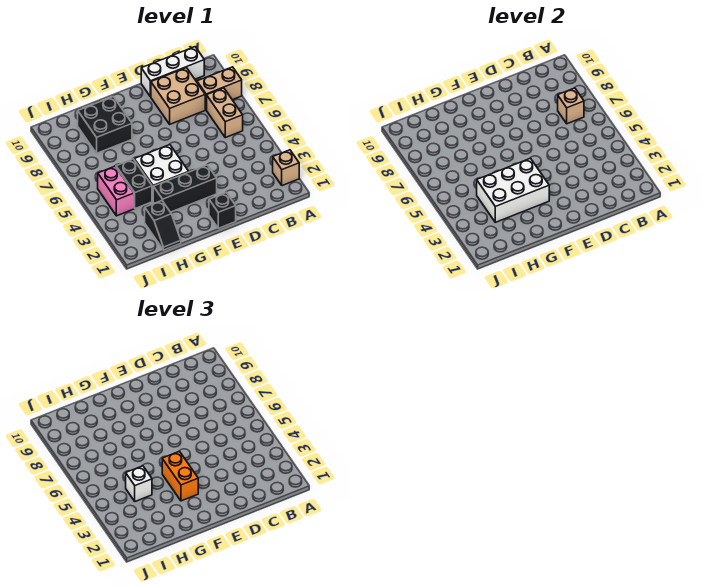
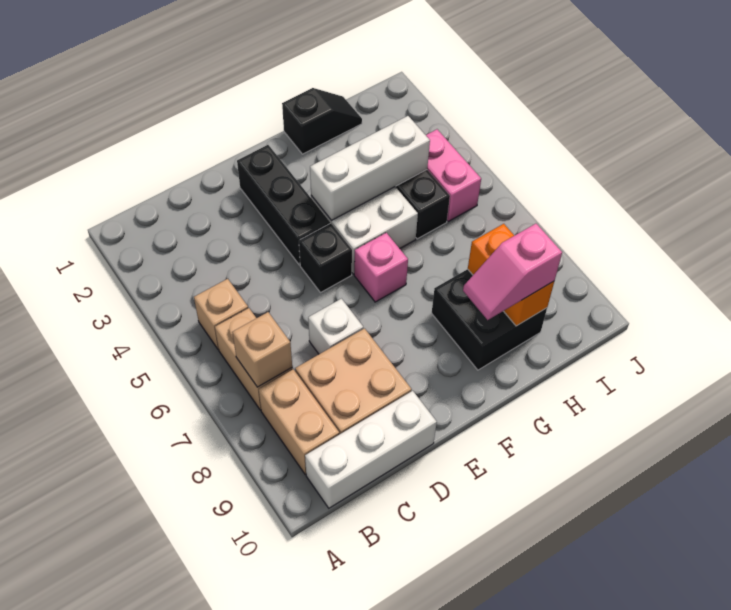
tan 1x1 brick [273,150,299,186] -> tan 1x1 brick moved to [194,279,248,349]
tan 1x2 brick [197,67,242,110] -> tan 1x2 brick turned to [259,369,339,475]
black 1x1 brick [209,193,236,228] -> black 1x1 brick moved to [299,223,352,293]
black 1x3 brick [153,165,217,212] -> black 1x3 brick turned to [237,145,330,265]
white 2x3 brick [477,158,549,222] -> white 1x3 brick [310,116,430,221]
orange 1x2 brick [162,451,198,501] -> orange 1x2 brick moved to [468,224,554,326]
none -> pink 1x1 brick [354,233,408,302]
none -> pink 1x2 slope [463,224,562,320]
black 1x2 slope [145,201,181,250] -> black 1x2 slope turned to [282,88,362,154]
white 1x1 brick [126,466,152,501] -> white 1x1 brick moved to [308,299,363,354]

